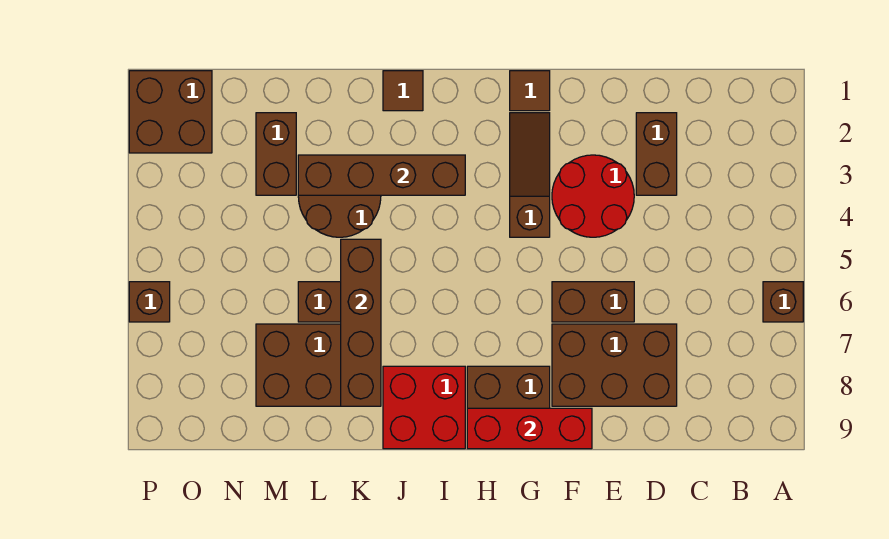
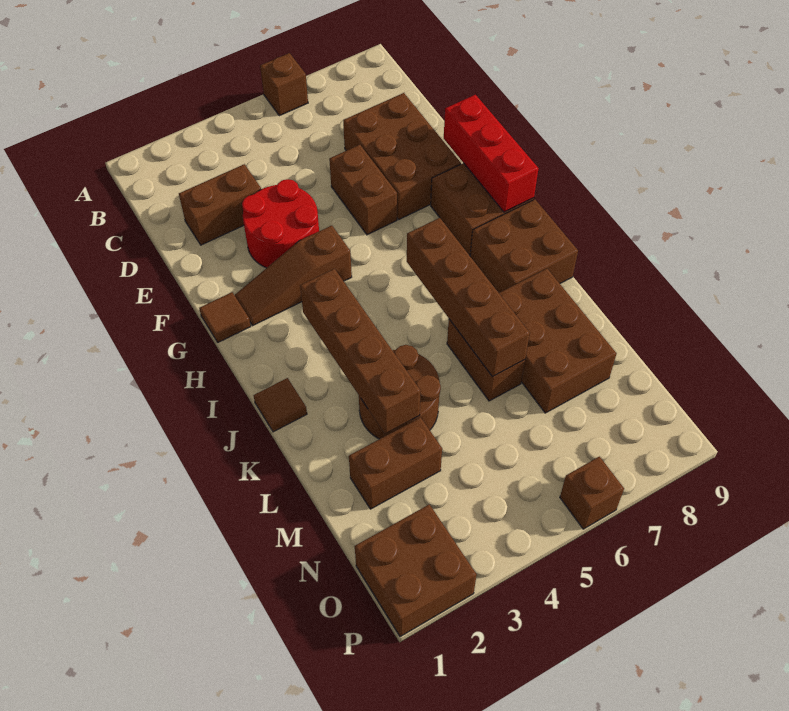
red 2x2 brick [383,366,465,449] -> brown 2x2 brick [470,199,578,293]
brown 1x4 brick [341,239,381,406] -> brown 1x4 brick turned to [407,218,530,377]

